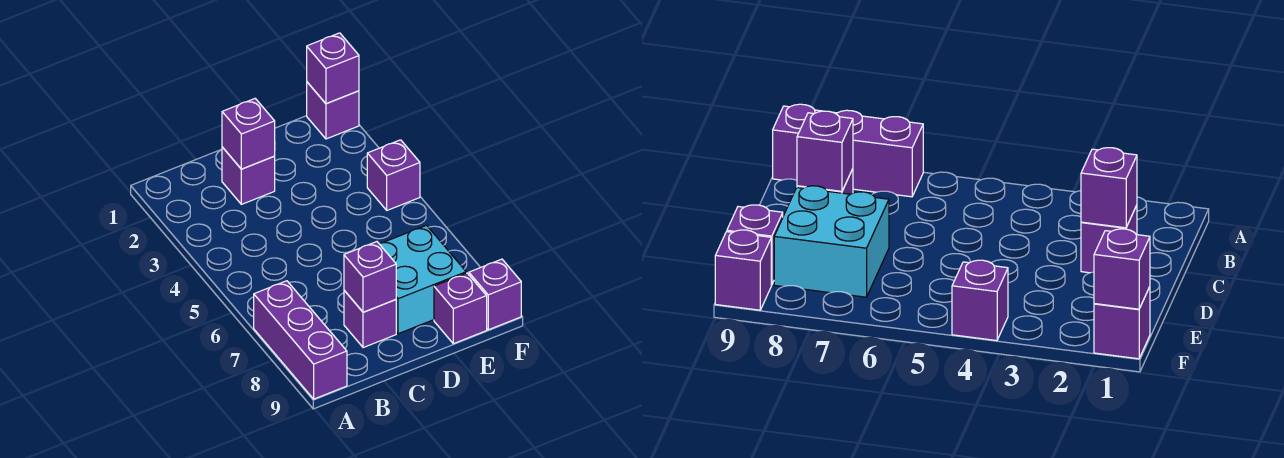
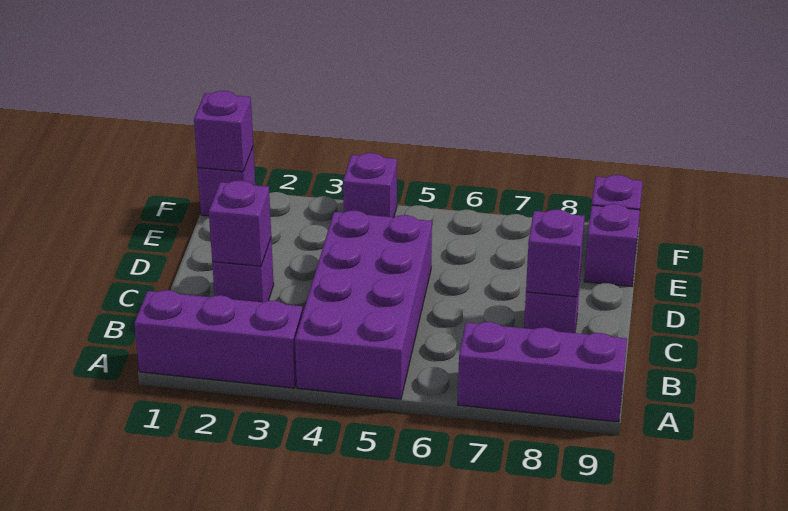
none -> purple 1x3 brick [134,290,303,388]
none -> purple 2x4 brick [295,211,432,399]
cyan 2x2 brick [379,225,466,334] -> none

